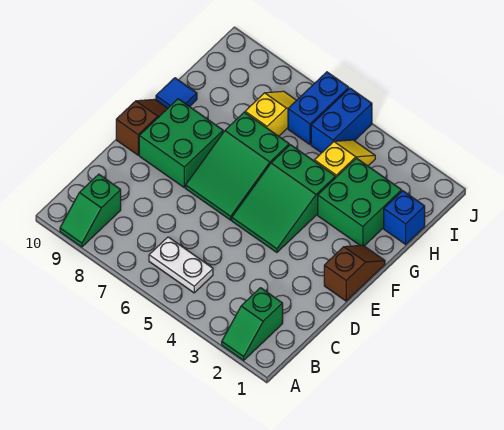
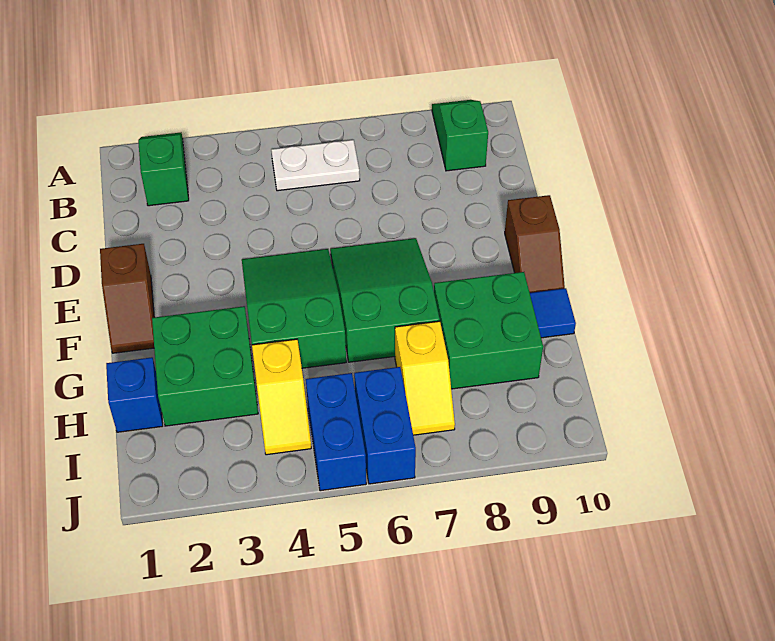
green 2x2 brick [139,99,223,188] -> green 2x2 brick moved to [434,272,543,389]

